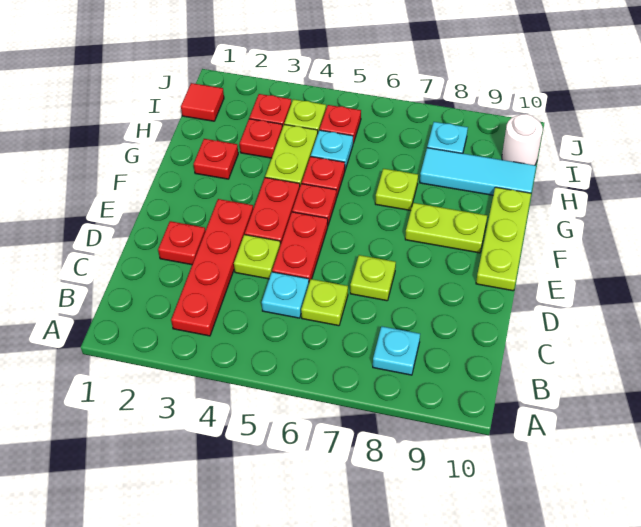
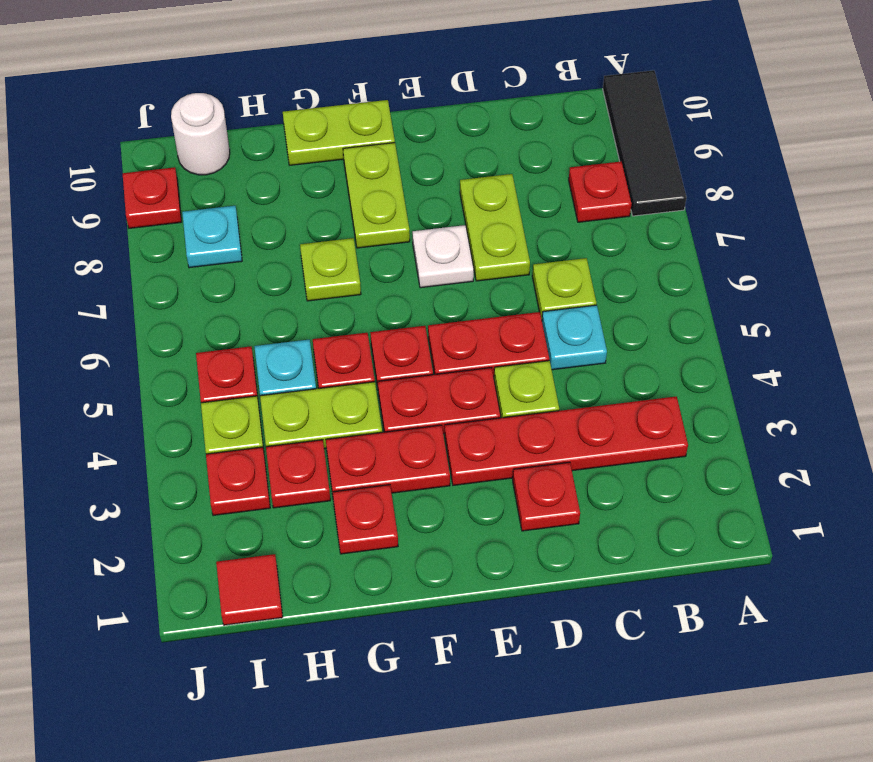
none -> black 1x3 tile [603,70,686,216]
cyan 1x1 plate [373,326,420,375] -> red 1x1 plate [569,162,631,222]
lime 1x1 plate [350,255,396,301] -> lime 1x2 plate [460,174,530,281]
none -> white 1x1 plate [413,225,474,288]
lime 1x3 plate [476,187,531,291] -> lime 1x2 plate [283,100,395,165]
none -> red 1x2 plate [326,425,450,494]
cyan 1x3 tile [420,148,536,195] -> none
none -> red 1x1 plate [123,167,182,228]

